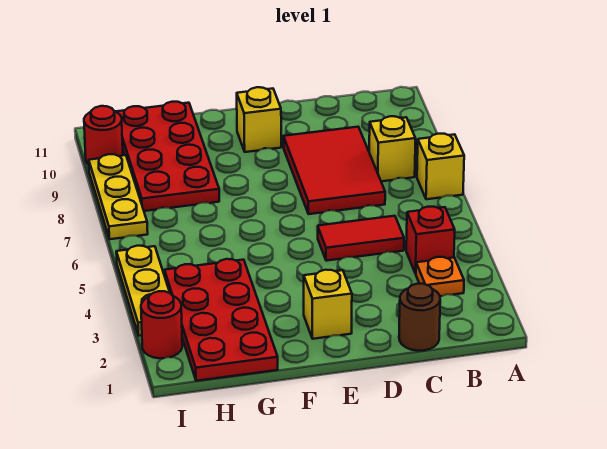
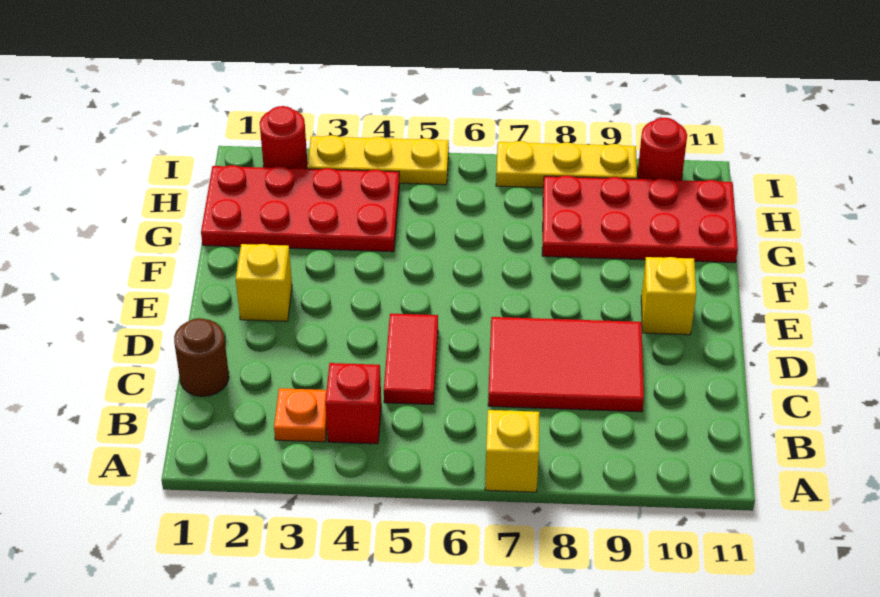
yellow 1x1 brick [369,116,416,181] -> none

